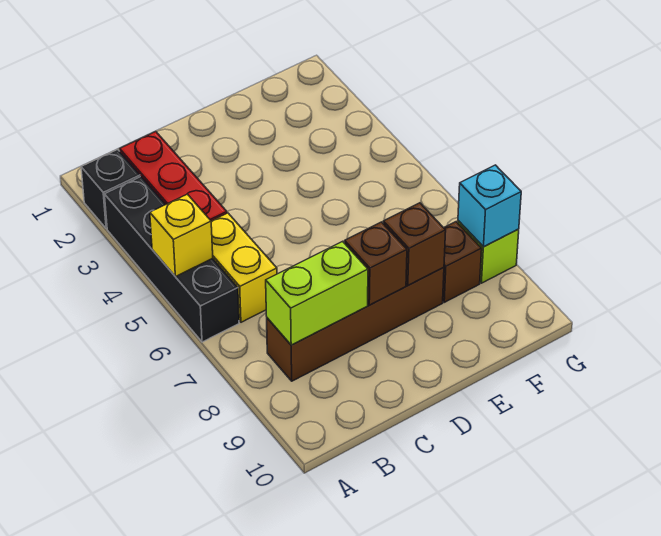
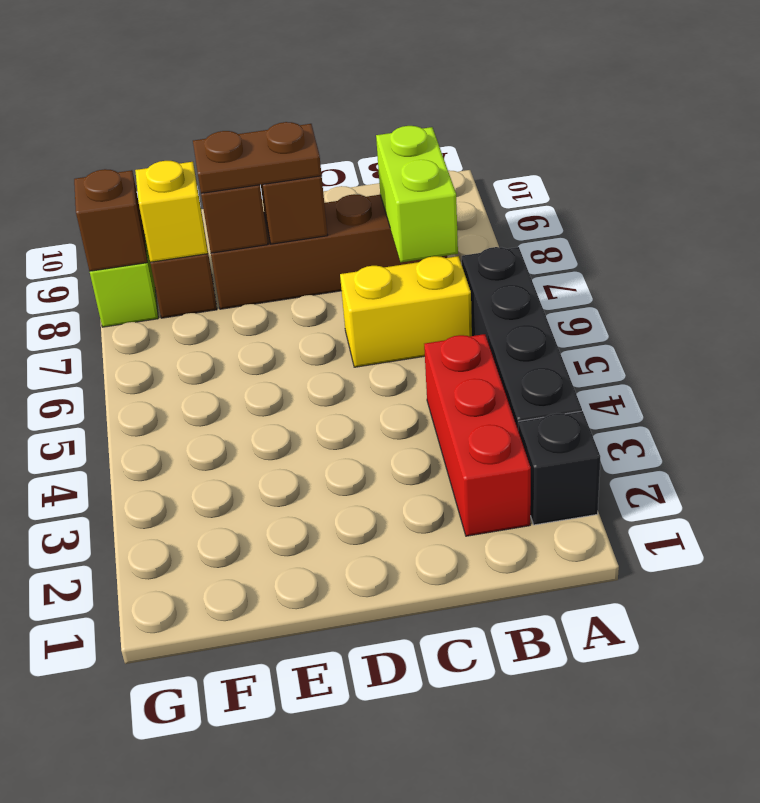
yellow 1x1 brick [150,194,213,277] -> yellow 1x1 brick moved to [135,161,208,262]
yellow 1x2 brick [211,213,277,322] -> yellow 1x2 brick turned to [340,256,472,367]
lime 1x2 brick [266,241,368,345] -> lime 1x2 brick turned to [376,126,458,262]
none -> brown 1x2 plate [193,122,322,193]
cyan 1x1 brick [458,165,521,247] -> brown 1x1 brick [74,169,147,271]

